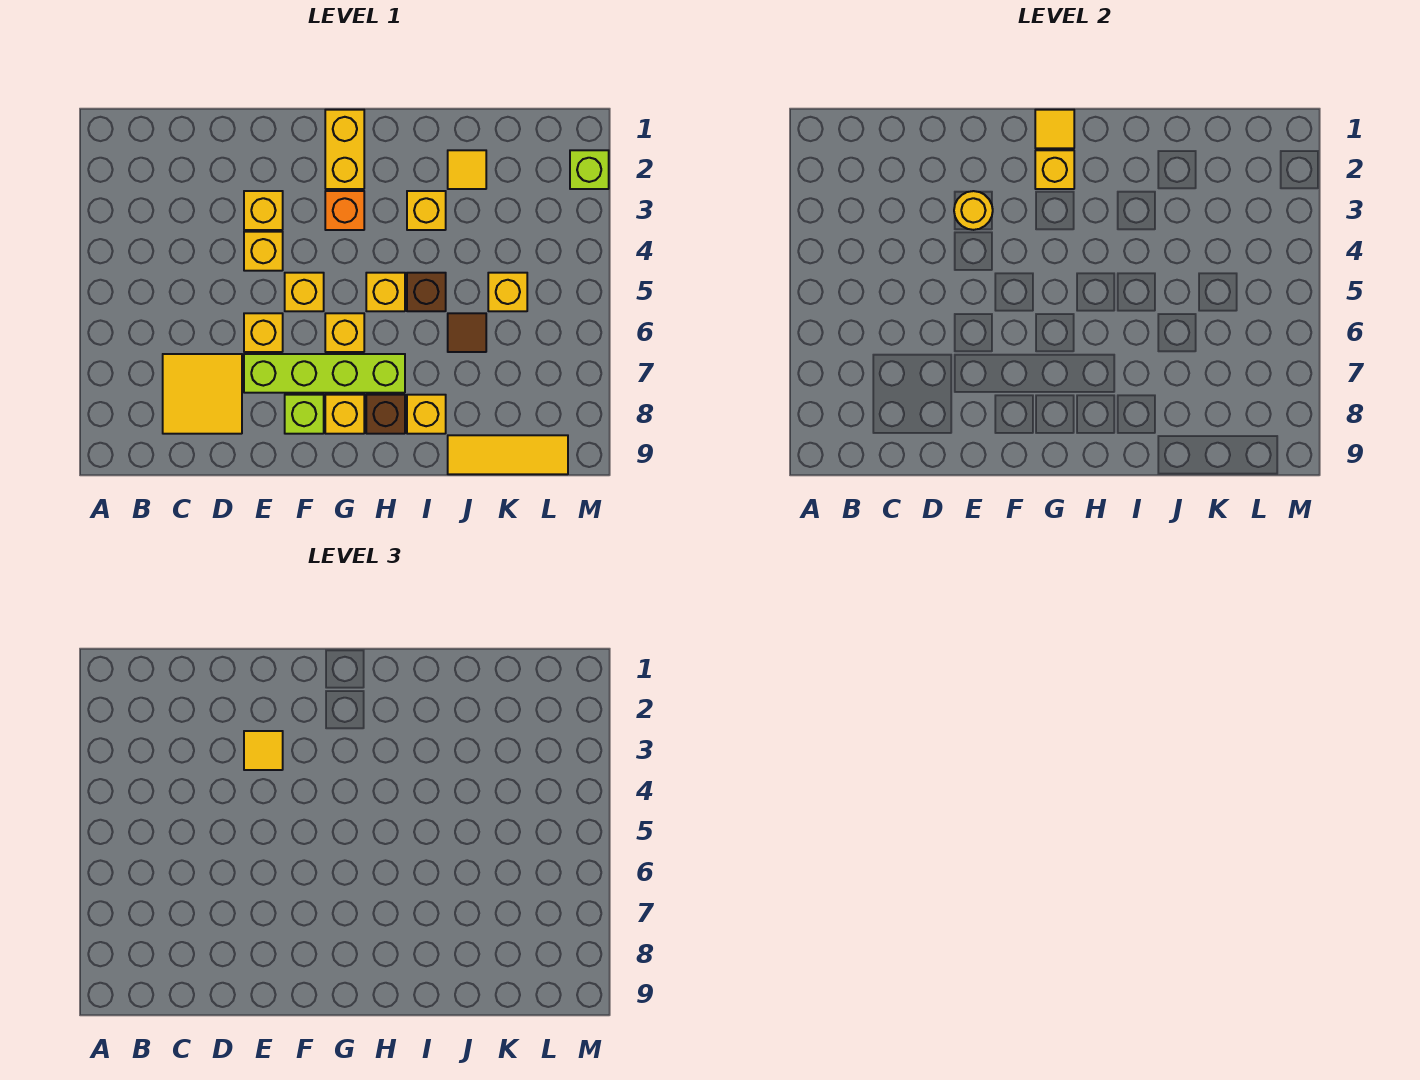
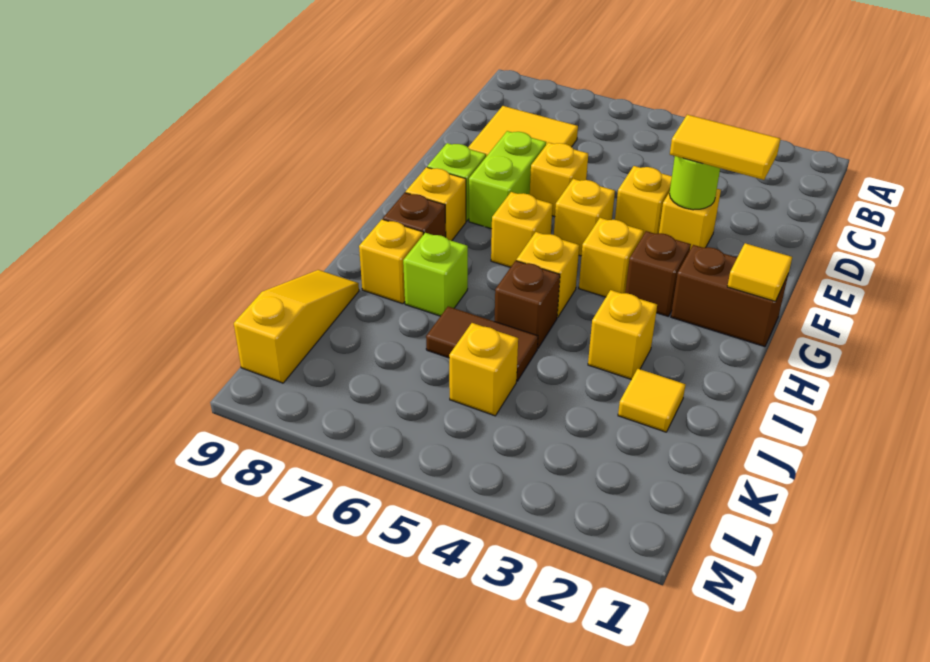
yellow 1x1 round brick [954,191,993,230] -> lime 1x1 round brick [669,156,720,210]
yellow 1x1 tile [244,731,283,770] -> yellow 1x2 tile [670,115,780,180]
lime 1x4 brick [244,354,405,393] -> lime 1x2 brick [469,131,546,229]
yellow 1x2 brick [325,110,364,189] -> brown 1x2 brick [671,245,788,347]
yellow 1x1 brick [1035,150,1074,189] -> yellow 1x1 brick moved to [579,218,644,297]
orange 1x1 brick [325,191,364,230] -> brown 1x1 brick [625,231,691,316]
brown 1x1 tile [448,313,486,352] -> brown 1x2 tile [426,306,538,381]
yellow 1x3 tile [448,435,568,474] -> yellow 1x3 slope [234,270,359,383]
lime 1x1 brick [570,150,609,189] -> lime 1x1 brick moved to [403,233,468,316]

